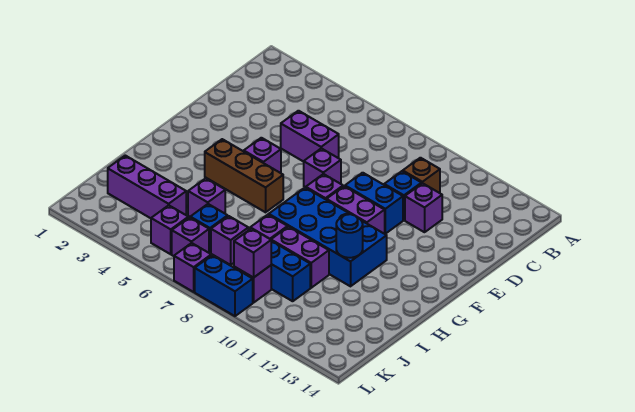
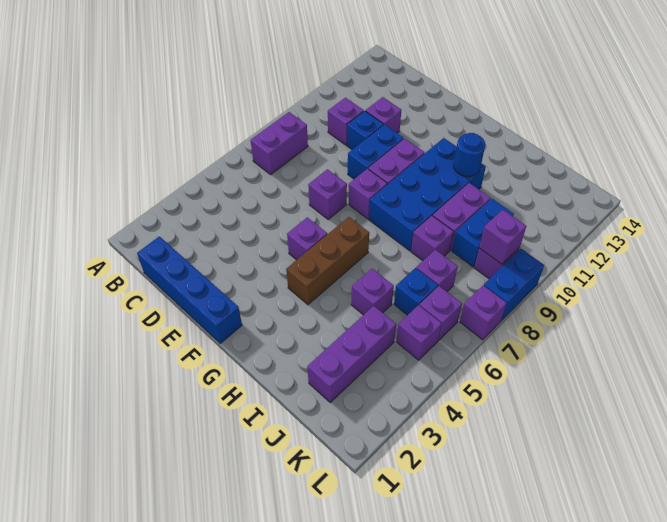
none -> blue 1x4 brick [137,236,242,343]
brown 1x1 brick [403,158,440,193] -> purple 1x1 brick [328,98,364,145]
purple 1x2 brick [281,111,339,162] -> purple 1x2 brick moved to [251,112,308,175]

